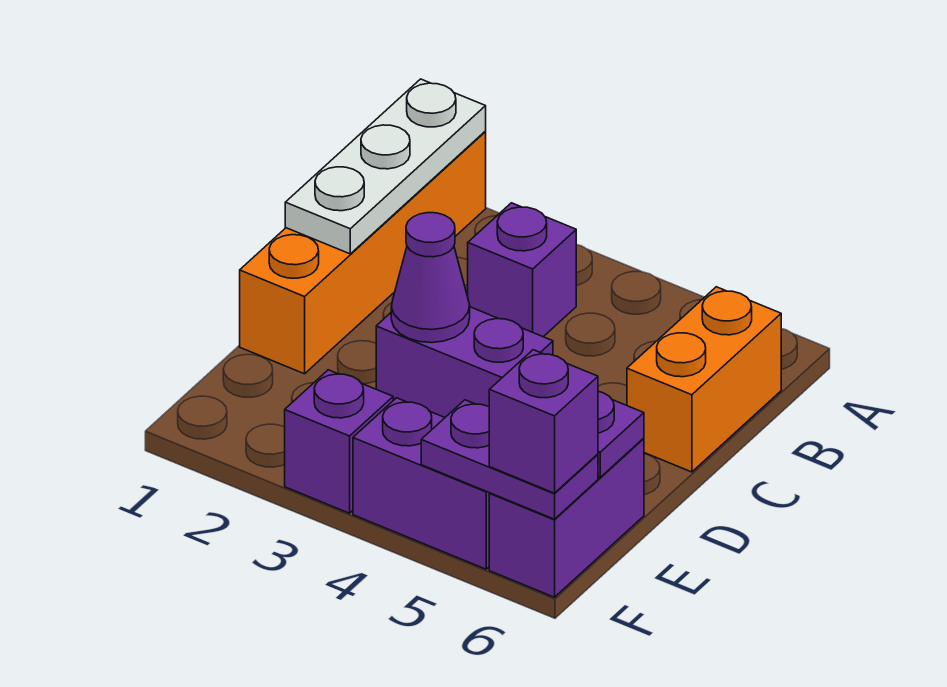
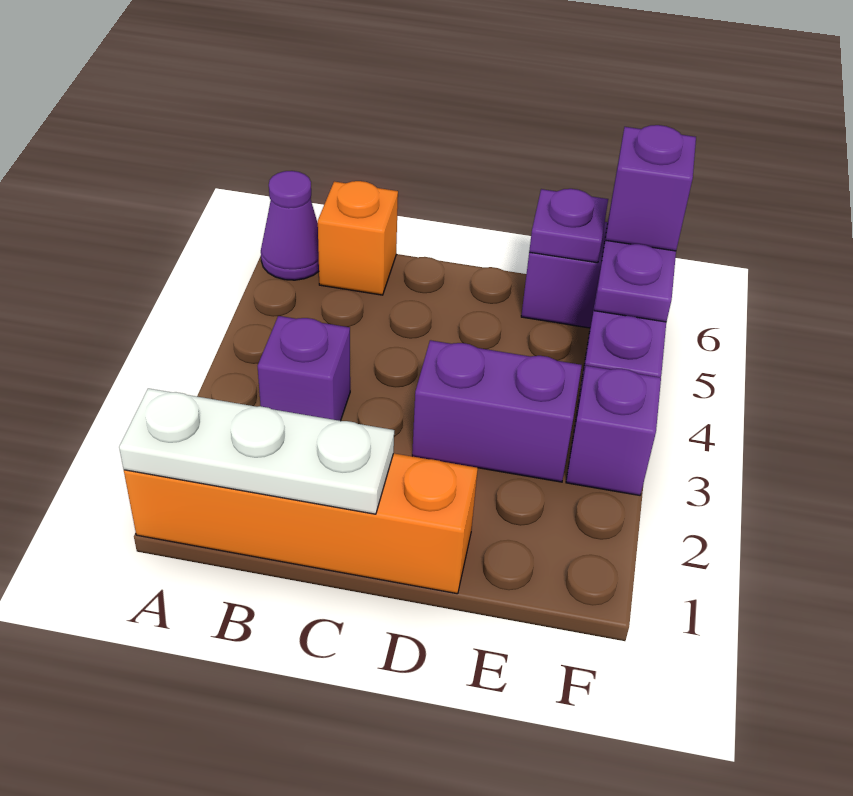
orange 1x2 brick [627,287,781,472] -> orange 1x1 brick [318,181,398,295]
purple 1x2 brick [376,307,553,417] -> purple 1x2 brick turned to [412,340,582,482]
purple 1x1 cone [391,213,470,343] -> purple 1x1 cone moved to [261,171,319,280]

